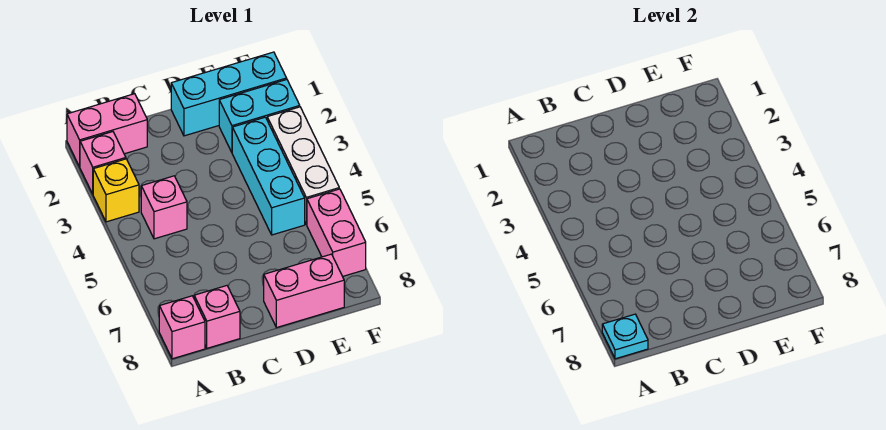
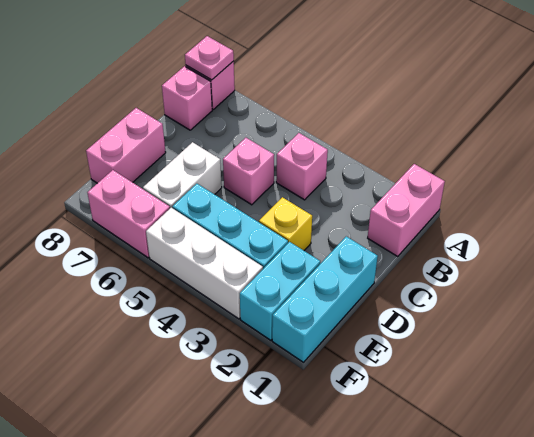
pink 1x1 brick [80,132,126,194] -> pink 1x1 brick moved to [223,138,274,205]
yellow 1x1 brick [93,159,139,222] -> yellow 1x1 brick moved to [259,197,312,250]
cyan 1x1 plate [602,314,648,359] -> pink 1x1 plate [185,36,234,80]
none -> white 1x2 brick [143,142,222,208]

